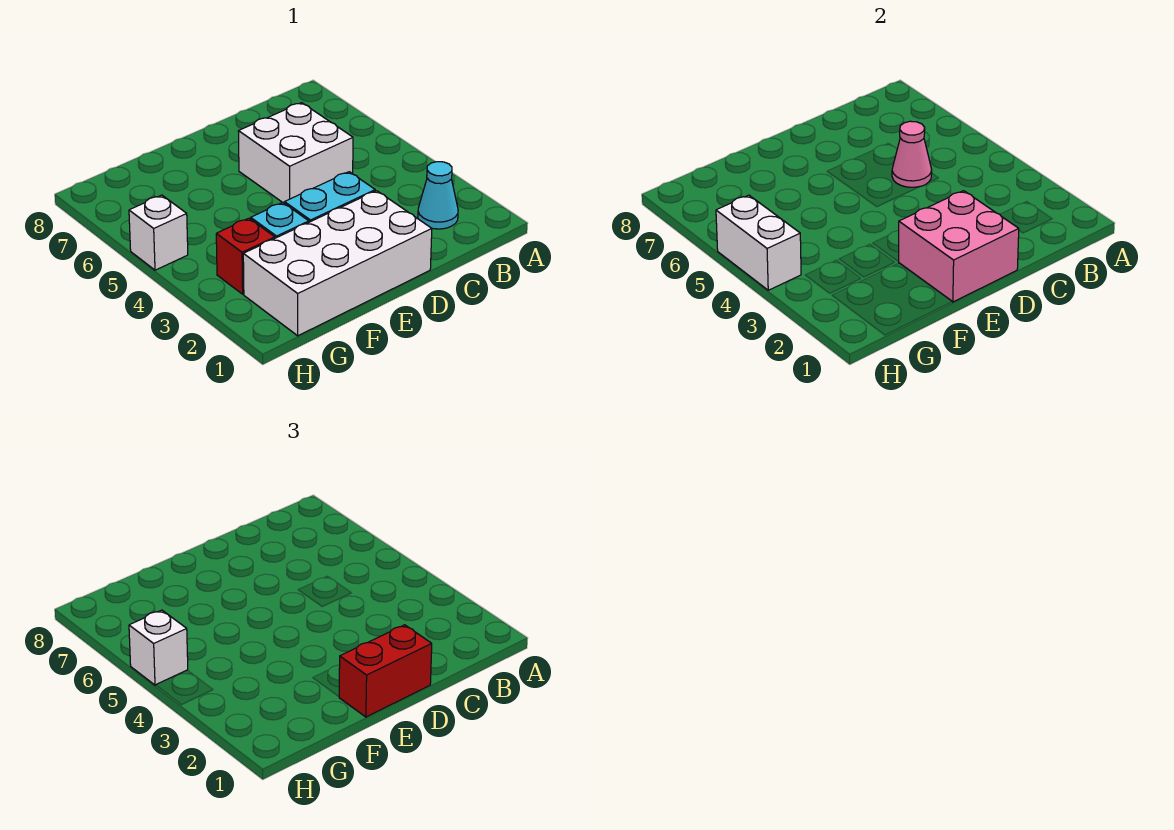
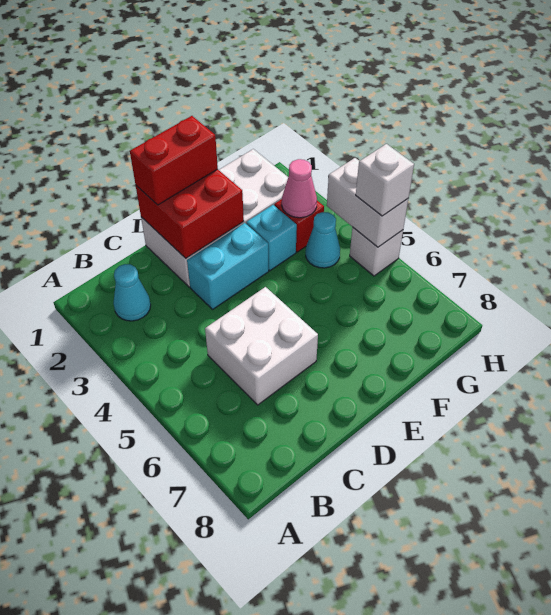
pink 1x1 cone [892,121,932,187] -> pink 1x1 cone moved to [282,159,317,218]
pink 2x2 brick [898,191,1019,302] -> red 2x2 brick [136,169,244,258]
none -> cyan 1x1 cone [306,212,340,268]

